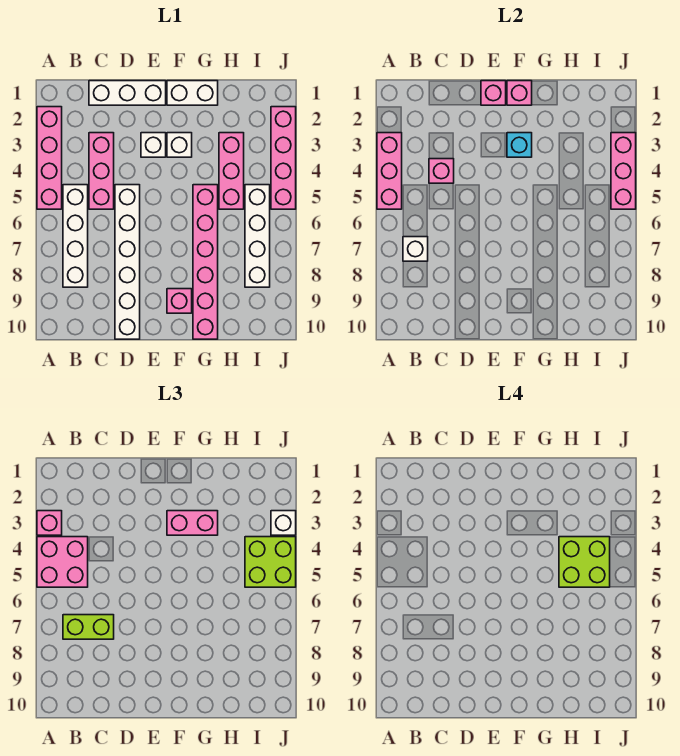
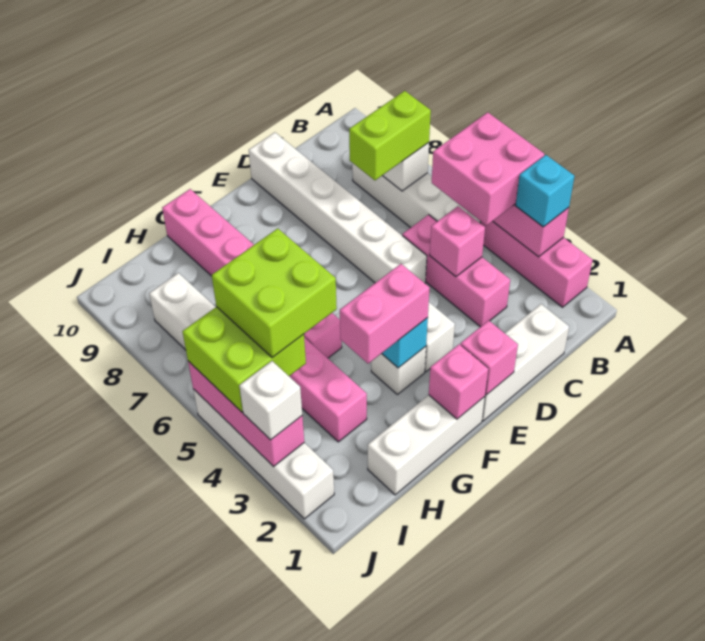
pink 1x1 brick [37,511,62,535] -> cyan 1x1 brick [516,155,574,227]
white 1x2 brick [167,81,218,105] -> white 1x3 brick [368,395,485,495]
pink 1x1 brick [167,289,192,313] -> none
pink 1x4 brick [271,107,296,209] -> white 1x4 brick [193,389,334,519]

